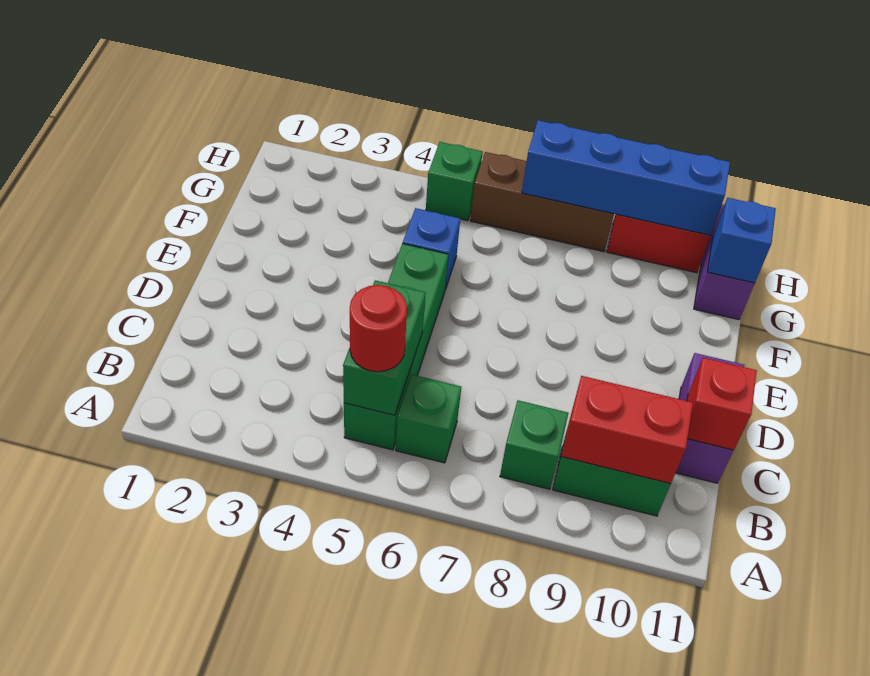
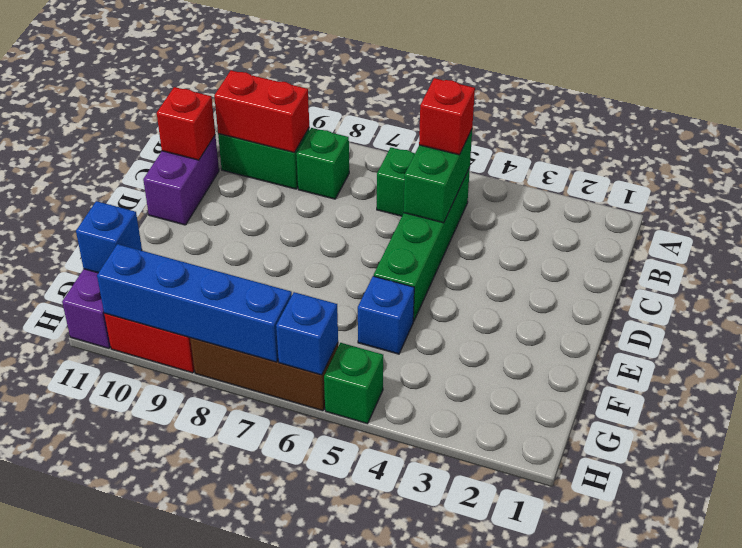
red 1x1 round brick [350,285,407,372] -> red 1x1 brick [419,78,475,155]
none -> blue 1x1 brick [276,292,338,375]

